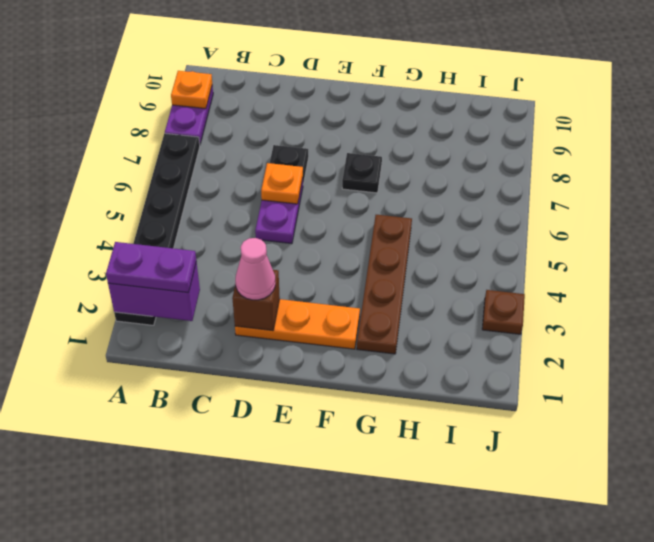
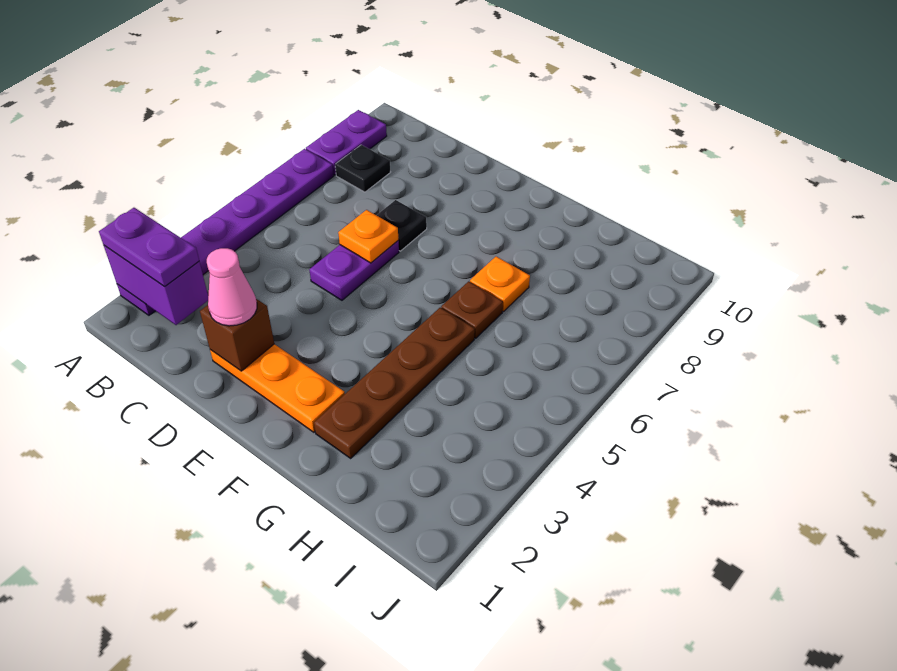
black 1x6 plate [114,133,200,325] -> purple 1x6 plate [117,149,334,315]
orange 1x1 plate [171,71,212,109] -> orange 1x1 plate moved to [470,257,530,312]
black 1x1 plate [342,153,382,193] -> black 1x1 plate moved to [335,145,390,192]
brown 1x1 plate [482,290,525,334] -> brown 1x1 plate moved to [441,281,503,338]

